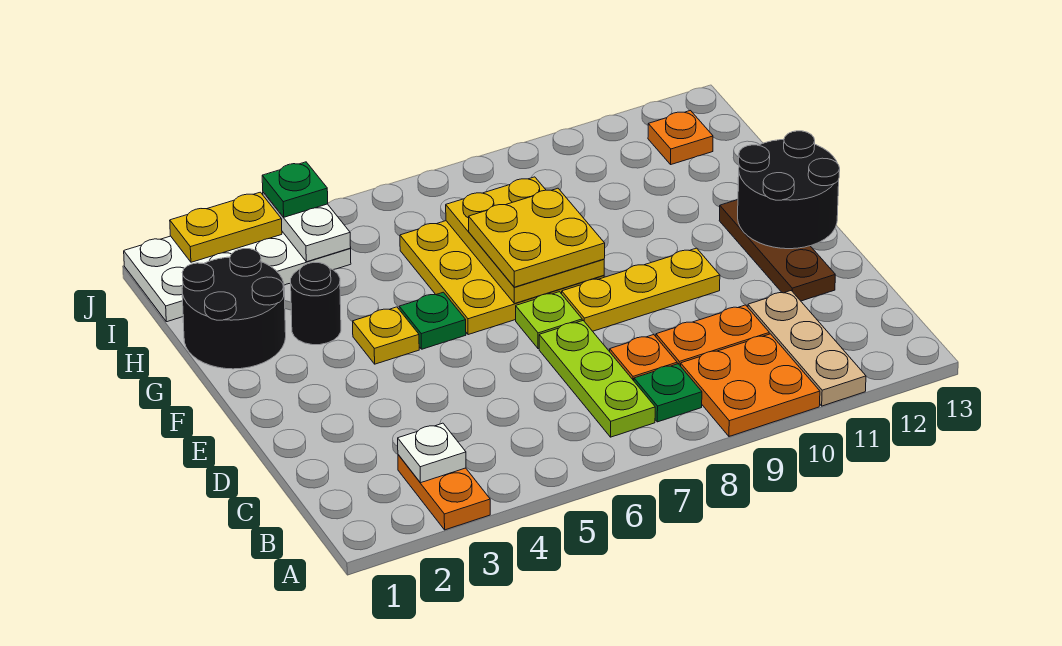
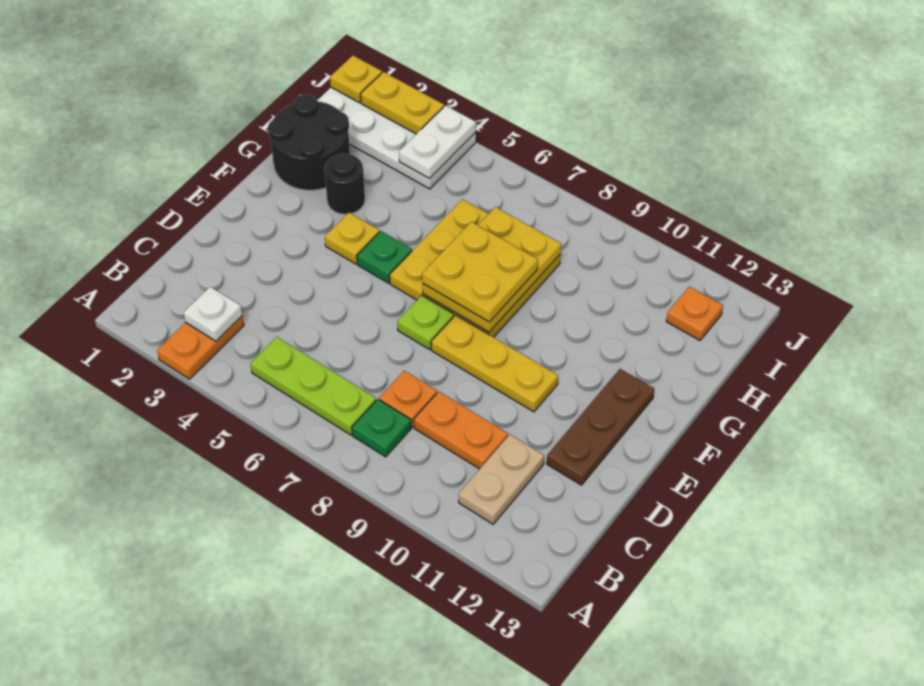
orange 2x2 plate [681,334,820,436] -> none
tan 1x3 plate [748,291,866,406] -> tan 1x2 plate [459,435,544,524]
lime 1x3 plate [539,321,655,437] -> lime 1x3 plate turned to [251,337,376,435]
black 2x2 round brick [738,131,840,249] -> none
none -> yellow 1x1 plate [330,56,382,103]
green 1x1 plate [262,162,328,217] -> none

